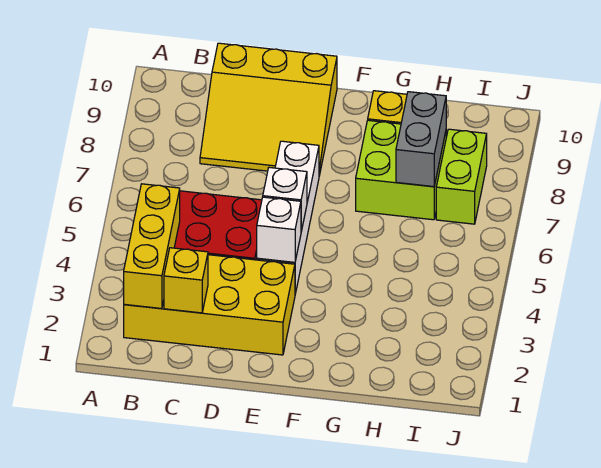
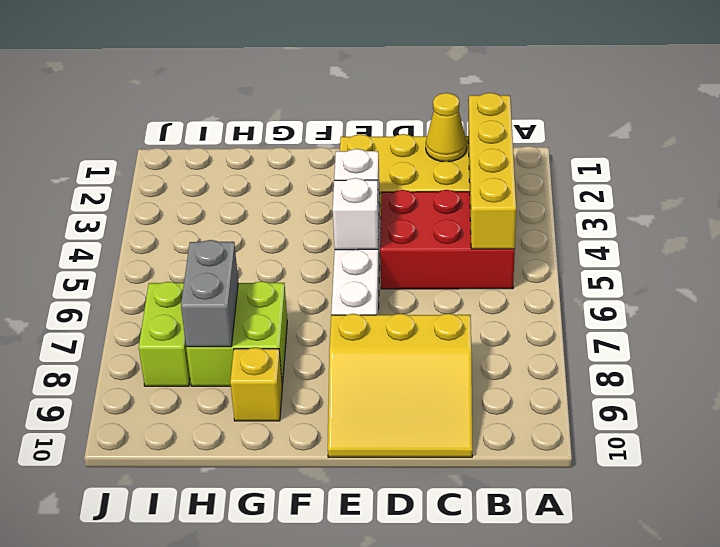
yellow 1x3 brick [124,184,180,309] -> yellow 1x4 brick [468,93,516,249]
yellow 1x1 brick [164,248,208,313] -> yellow 1x1 cone [426,93,467,162]
yellow 3x3 slope [200,43,337,176] -> yellow 3x3 slope turned to [328,314,473,457]

